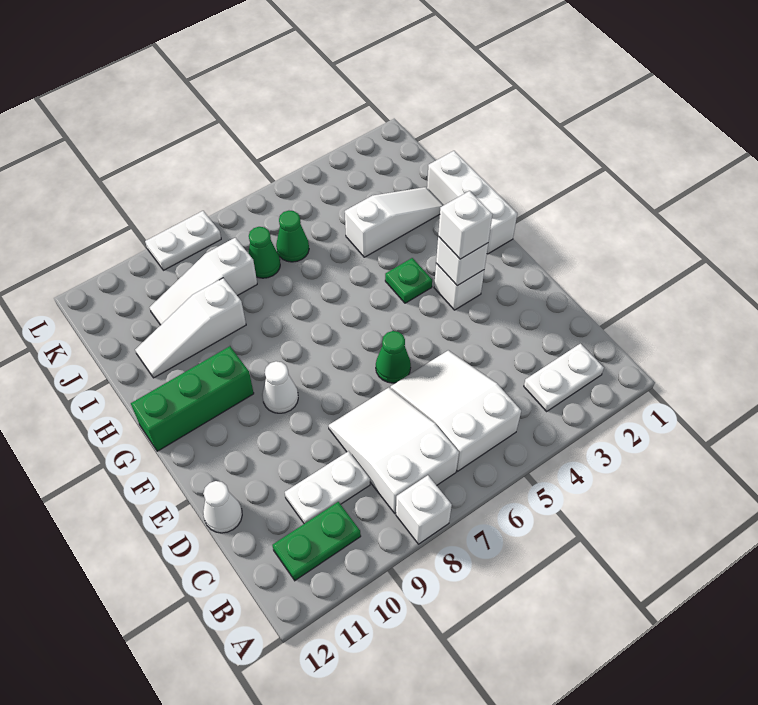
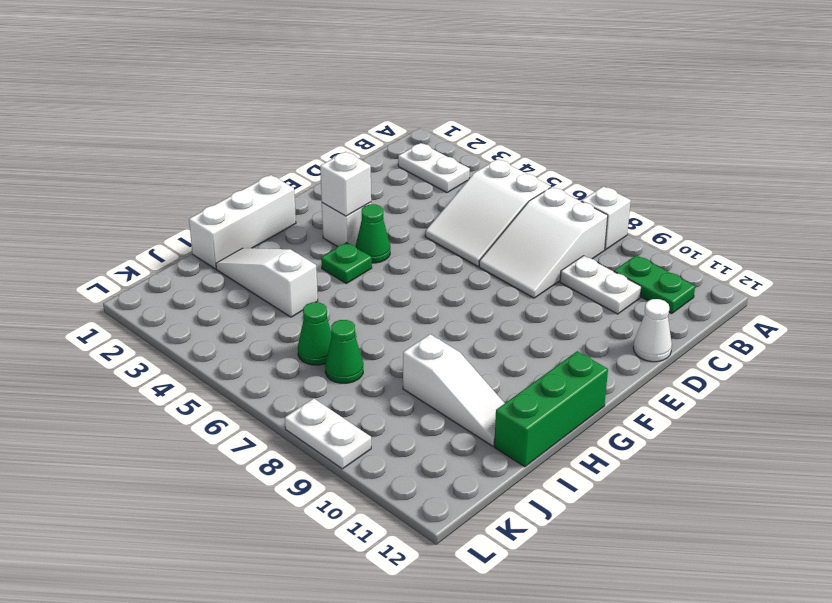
green 1x1 cone [376,331,411,383] -> green 1x1 cone moved to [356,204,390,263]
white 1x1 brick [438,191,493,259] -> none
white 1x1 cone [262,361,298,413] -> none
green 1x3 brick [131,346,254,451] -> green 1x3 brick turned to [494,351,608,467]
white 1x3 slope [150,238,257,325] -> none

